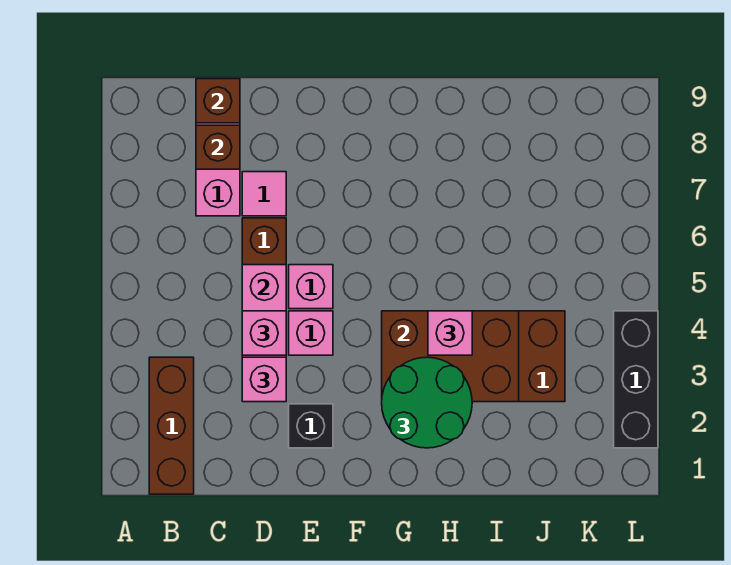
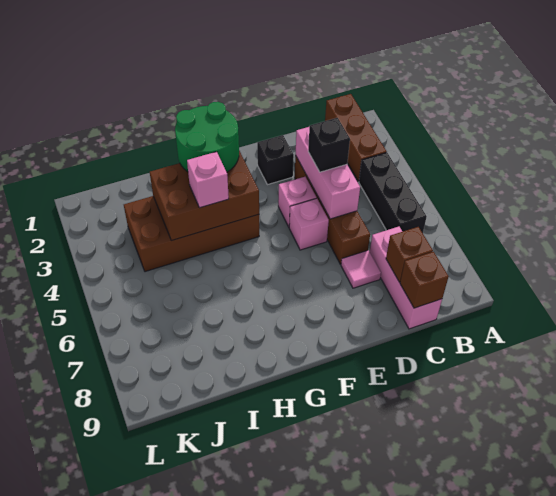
pink 1x1 brick [242,357,286,402] -> none
pink 1x1 brick [242,311,286,355] -> black 1x1 brick [308,118,350,172]
black 1x3 brick [614,311,658,448] -> black 1x3 brick moved to [359,152,427,233]

